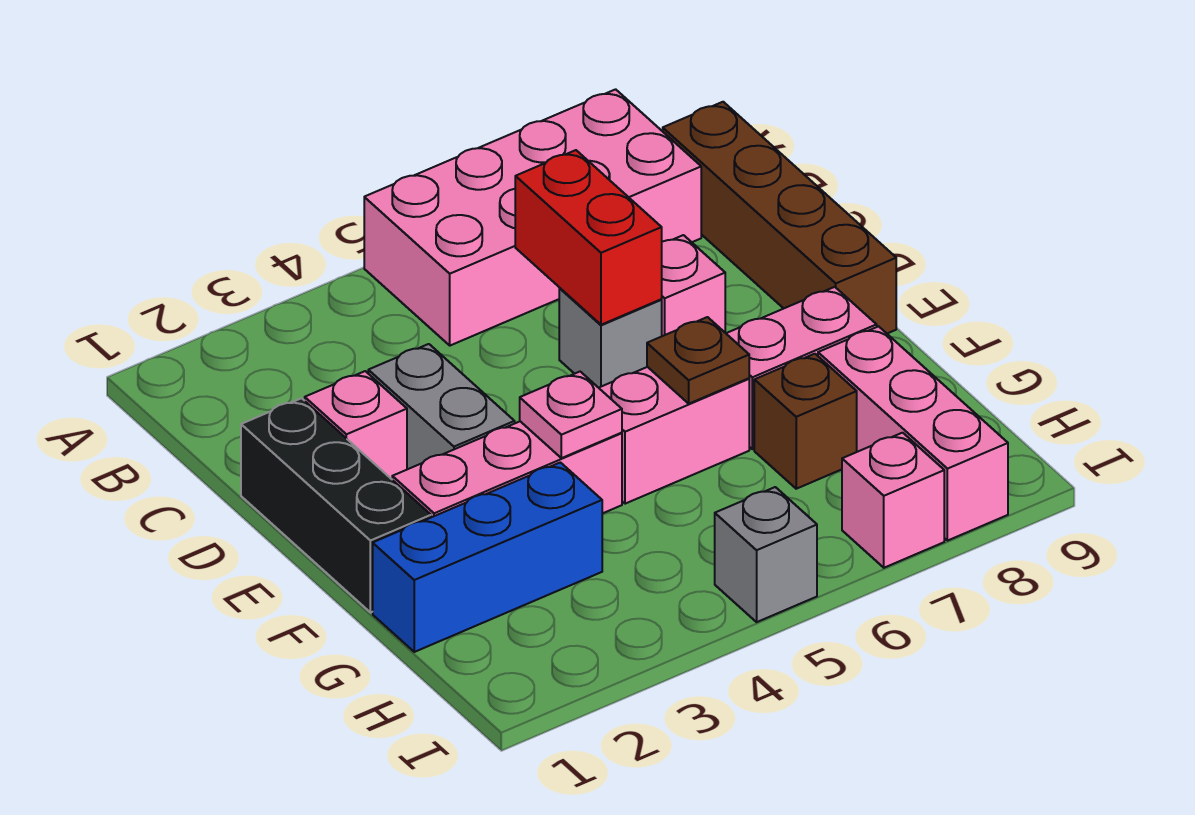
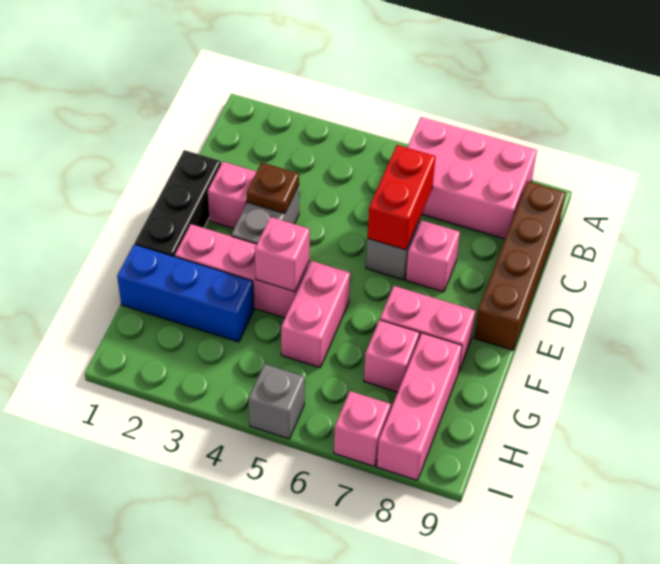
pink 2x4 brick [364,89,701,346] -> pink 2x3 brick [407,117,537,239]
pink 1x1 plate [520,372,622,458] -> pink 1x1 brick [255,217,310,292]
pink 1x2 brick [599,367,749,504] -> pink 1x2 brick turned to [281,261,350,368]
brown 1x1 plate [647,317,749,404] -> brown 1x1 plate moved to [247,162,299,214]
brown 1x1 brick [754,354,857,489] -> pink 1x1 brick [364,320,420,392]

